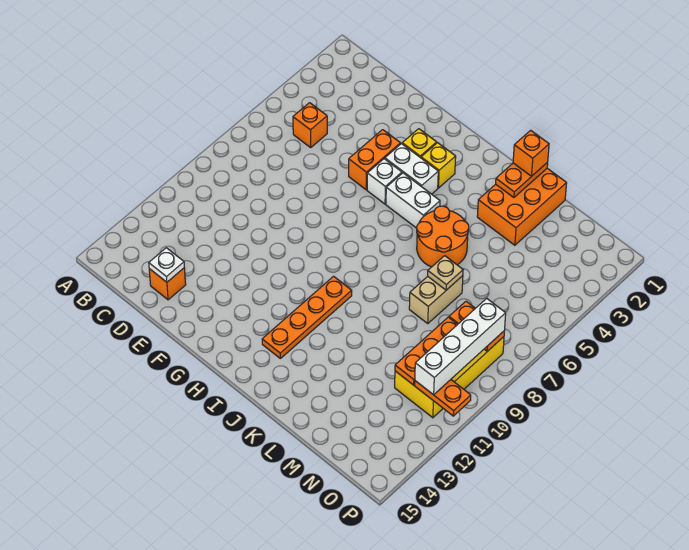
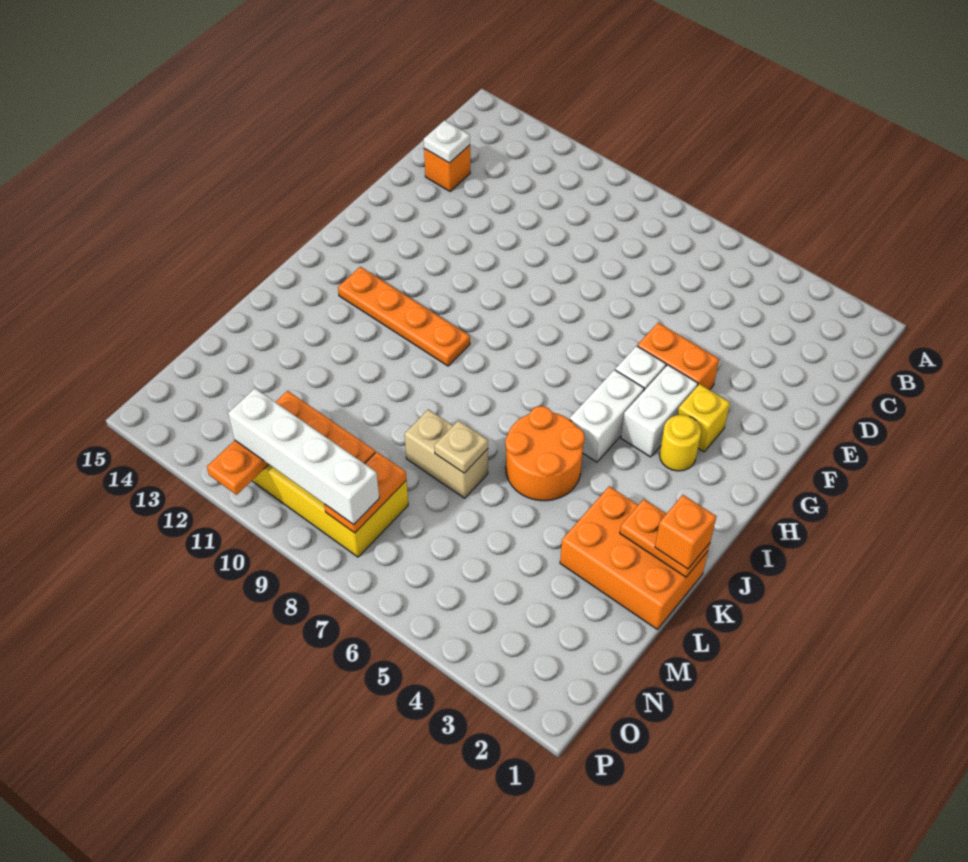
orange 1x1 brick [293,103,327,147] -> none
yellow 1x1 brick [421,143,456,188] -> yellow 1x1 round brick [659,415,701,471]

